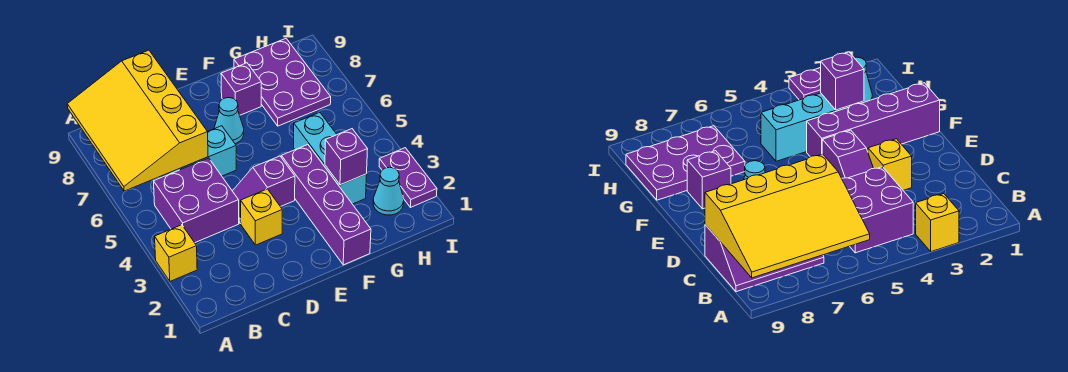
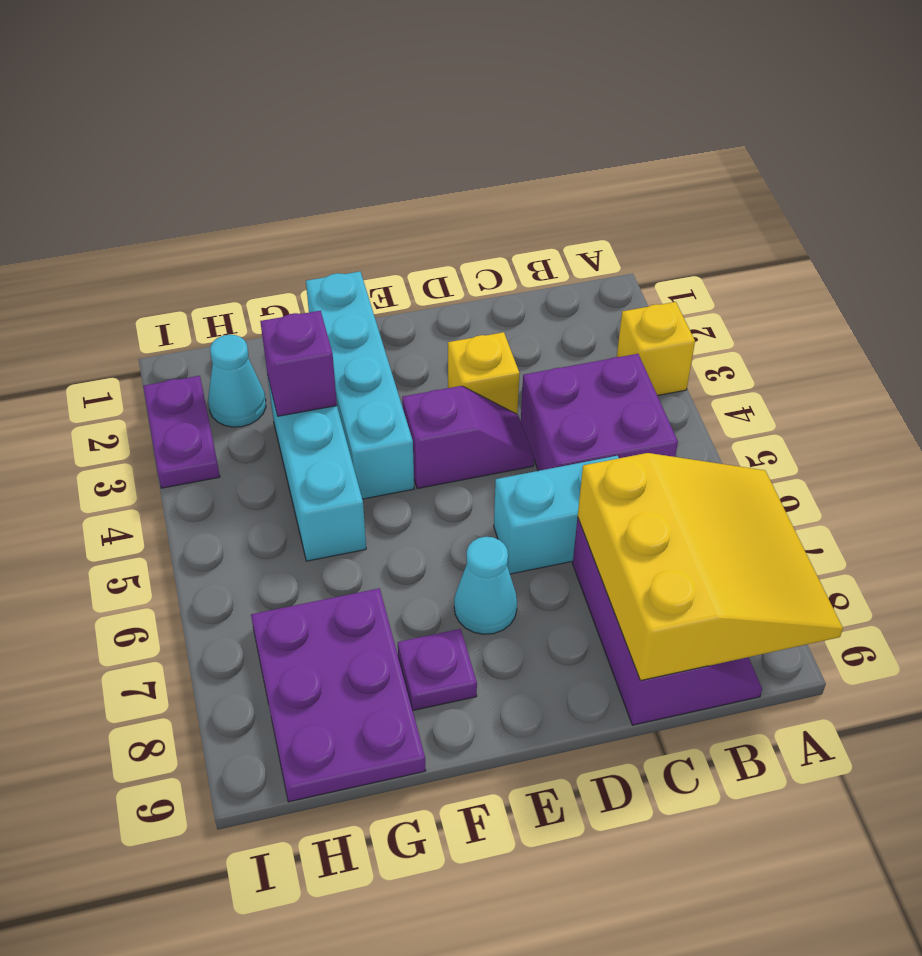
yellow 3x4 slope [67,50,208,191] -> yellow 3x3 slope [578,453,843,681]
purple 1x4 brick [281,145,371,265] -> cyan 1x4 brick [306,272,414,499]
purple 1x1 brick [221,63,261,115] -> purple 1x1 plate [398,629,477,710]

